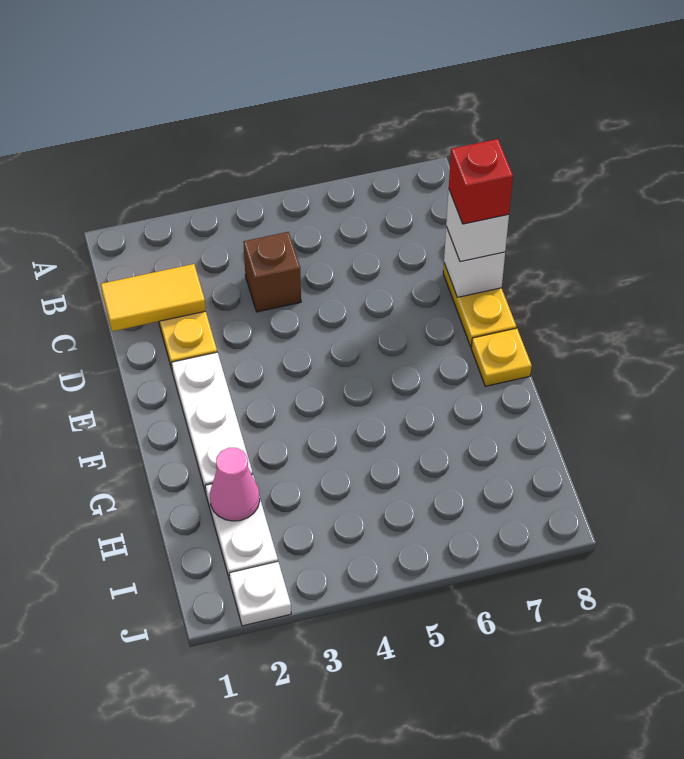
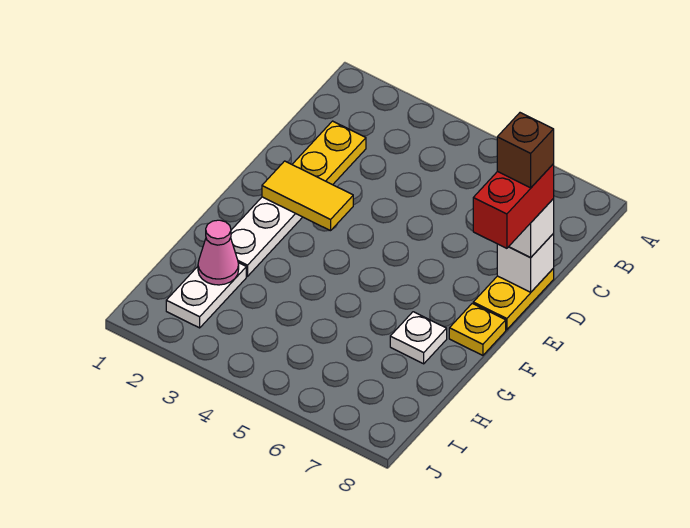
yellow 1x2 tile [101,264,206,331] -> yellow 1x2 tile moved to [262,161,353,231]
brown 1x1 brick [243,232,301,312] -> brown 1x1 brick moved to [497,113,554,188]
red 1x1 brick [449,139,513,224] -> red 1x2 brick [473,164,554,248]
white 1x1 plate [229,562,291,626] -> white 1x1 plate moved to [390,312,447,364]

